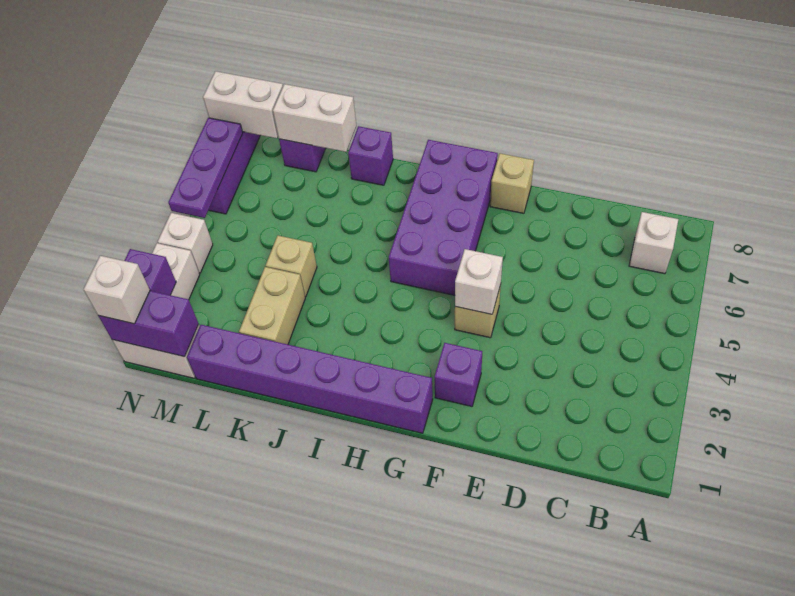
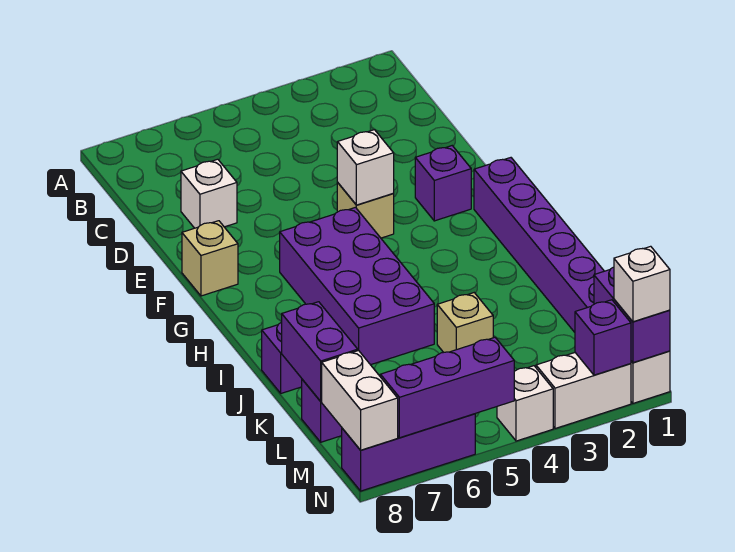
white 1x1 brick [629,212,678,274] -> white 1x1 brick moved to [181,159,237,228]
purple 2x4 brick [389,140,498,295] -> purple 2x4 brick turned to [280,207,434,365]
tan 1x2 brick [239,267,305,344] -> none
white 1x2 brick [273,84,356,152] -> purple 1x2 brick [282,302,358,401]
purple 1x3 plate [168,118,243,218] -> purple 1x3 brick [380,337,514,438]

